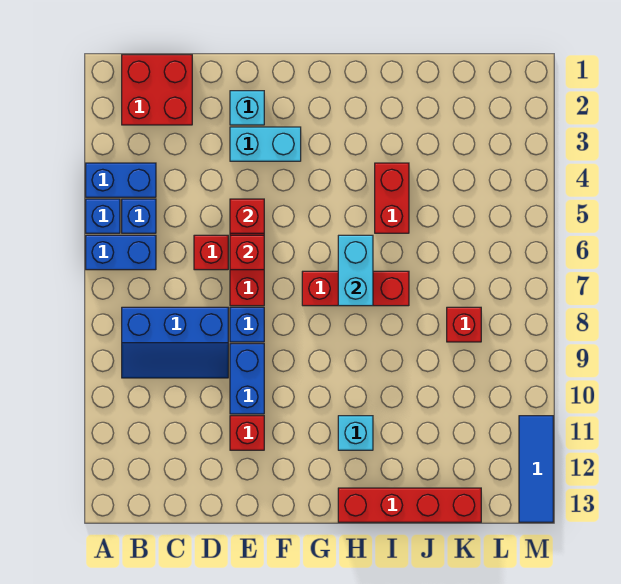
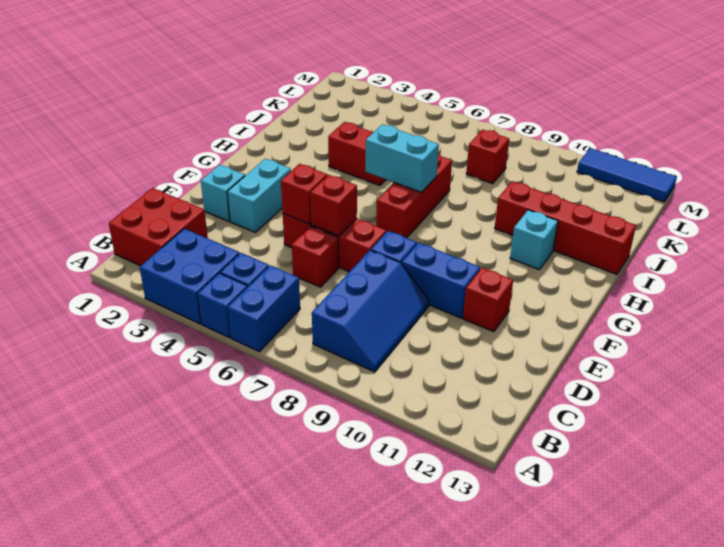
blue 1x2 brick [86,163,156,197] -> blue 2x2 brick [140,229,240,324]
red 1x4 brick [338,488,481,522] -> red 1x4 brick turned to [495,181,636,274]

